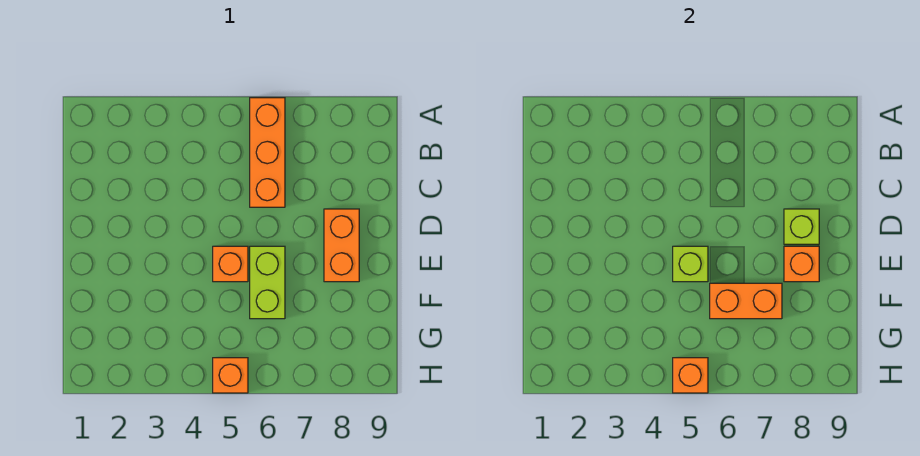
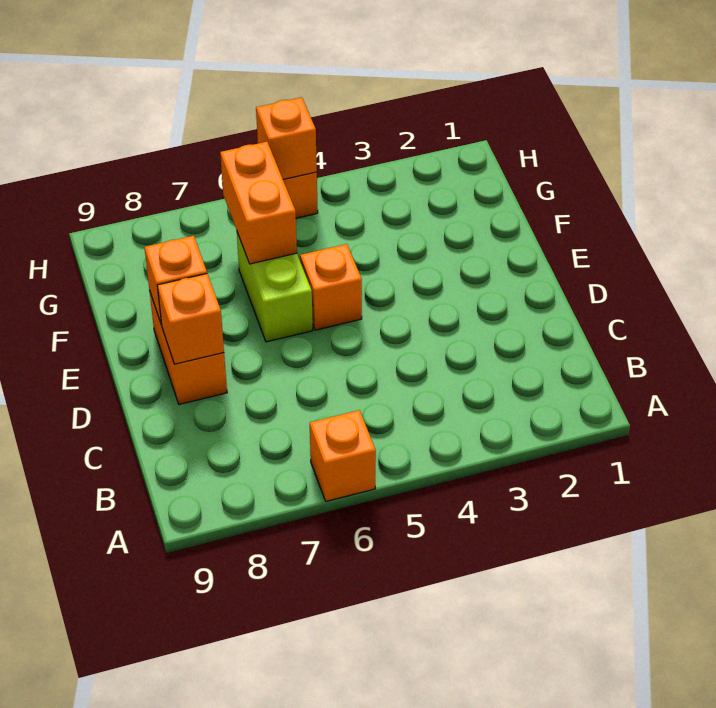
orange 1x3 brick [250,98,285,207] -> orange 1x1 brick [310,410,376,501]
lime 1x1 brick [784,209,819,244] -> orange 1x1 brick [157,274,224,364]
lime 1x1 brick [673,246,708,282] -> none
orange 1x2 brick [710,283,782,319] -> orange 1x2 brick turned to [220,142,297,264]

